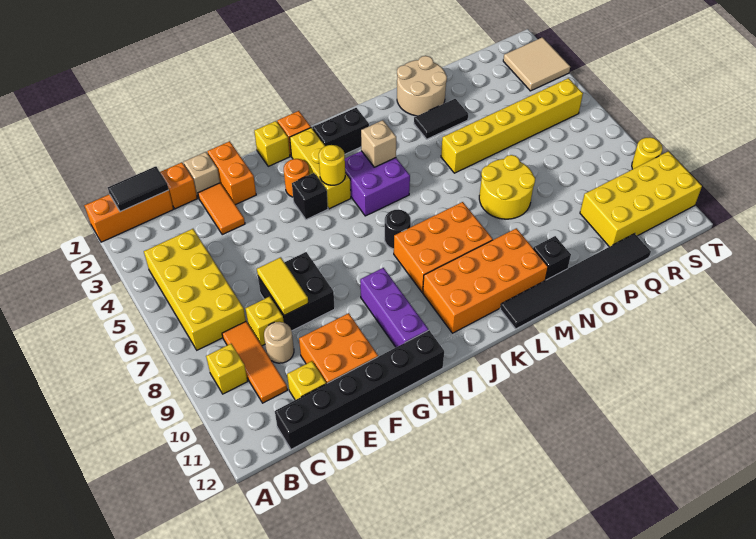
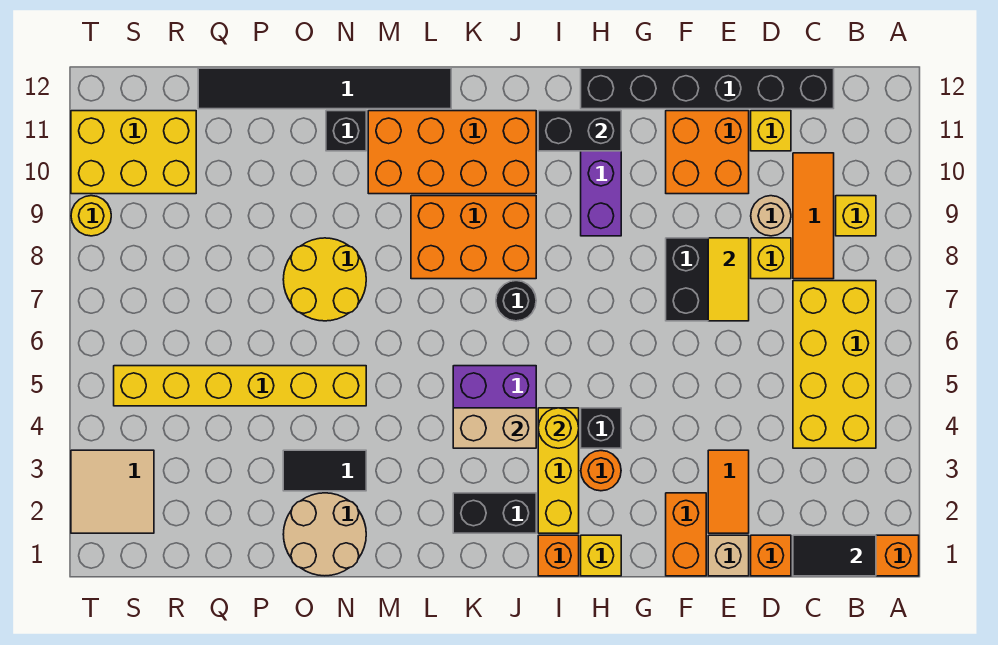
none -> black 1x2 brick [538,111,621,151]
tan 1x1 brick [361,120,396,167] -> tan 1x2 brick [453,408,536,448]
yellow 2x4 brick [580,151,702,247] -> yellow 2x3 brick [71,111,196,194]

